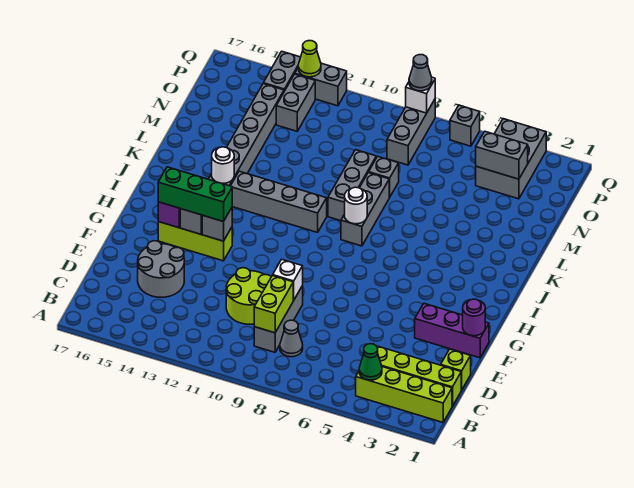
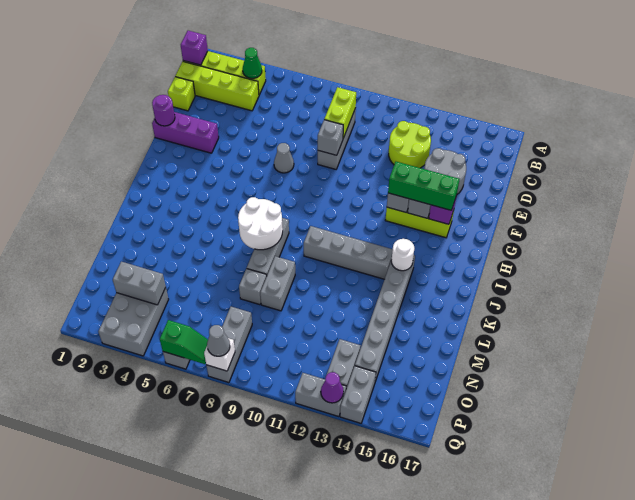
none -> purple 1x1 brick [181,31,208,65]
grey 1x1 cone [280,320,303,357] -> grey 1x1 cone moved to [274,143,294,173]
lime 2x2 round brick [226,268,271,324] -> lime 2x2 round brick moved to [389,121,431,168]
white 1x1 brick [273,259,303,300] -> grey 1x1 brick [318,120,343,155]
white 1x1 round brick [345,187,367,224] -> white 2x2 round brick [238,197,283,250]
grey 1x3 brick [328,150,376,221] -> grey 1x2 brick [260,256,295,311]
none -> green 1x2 slope [160,320,208,364]
lime 1x1 cone [298,41,321,77] -> purple 1x1 cone [321,372,344,403]

